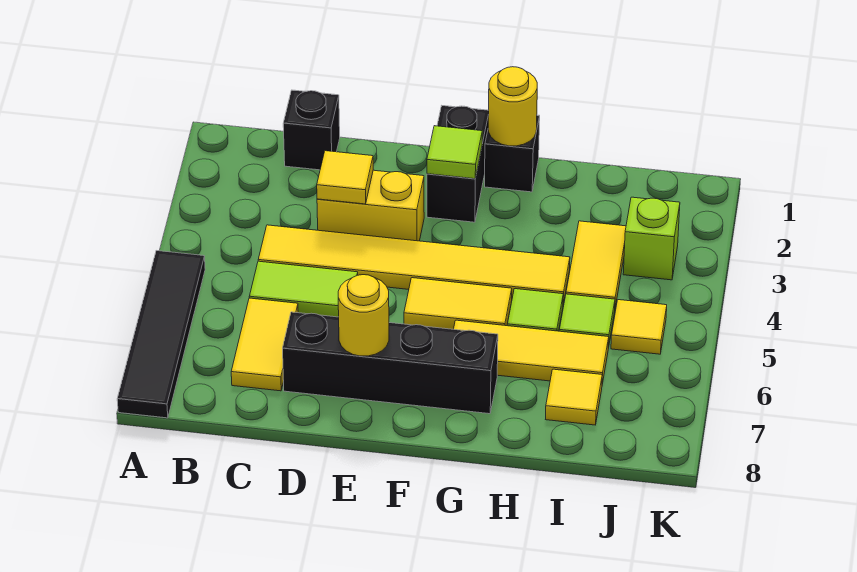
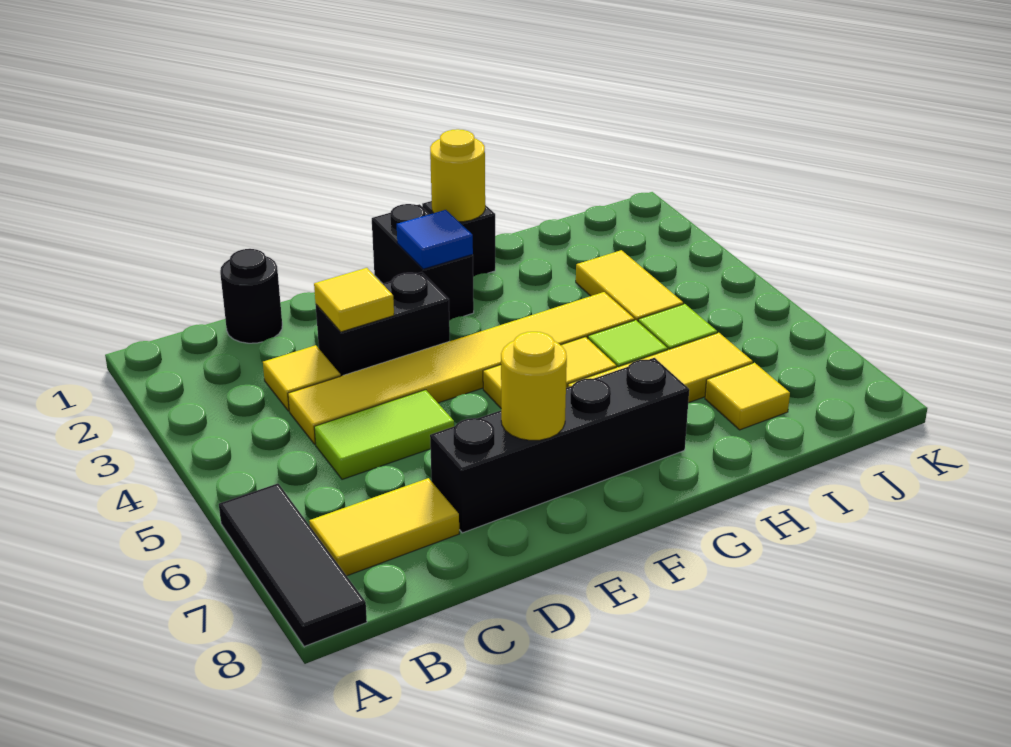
black 1x4 tile [117,251,205,418] -> black 1x3 tile [219,484,367,647]
black 1x1 brick [283,90,340,170] -> black 1x1 round brick [220,249,282,343]
yellow 1x2 tile [231,298,298,391] -> yellow 1x2 tile turned to [309,478,459,576]
yellow 1x2 brick [317,170,424,241] -> black 1x2 brick [316,272,450,376]
lime 1x1 tile [427,126,482,179] -> blue 1x1 tile [397,210,473,269]
lime 1x1 brick [623,197,680,280] -> none
yellow 1x1 tile [611,300,667,354] -> yellow 1x1 tile moved to [263,345,341,411]

